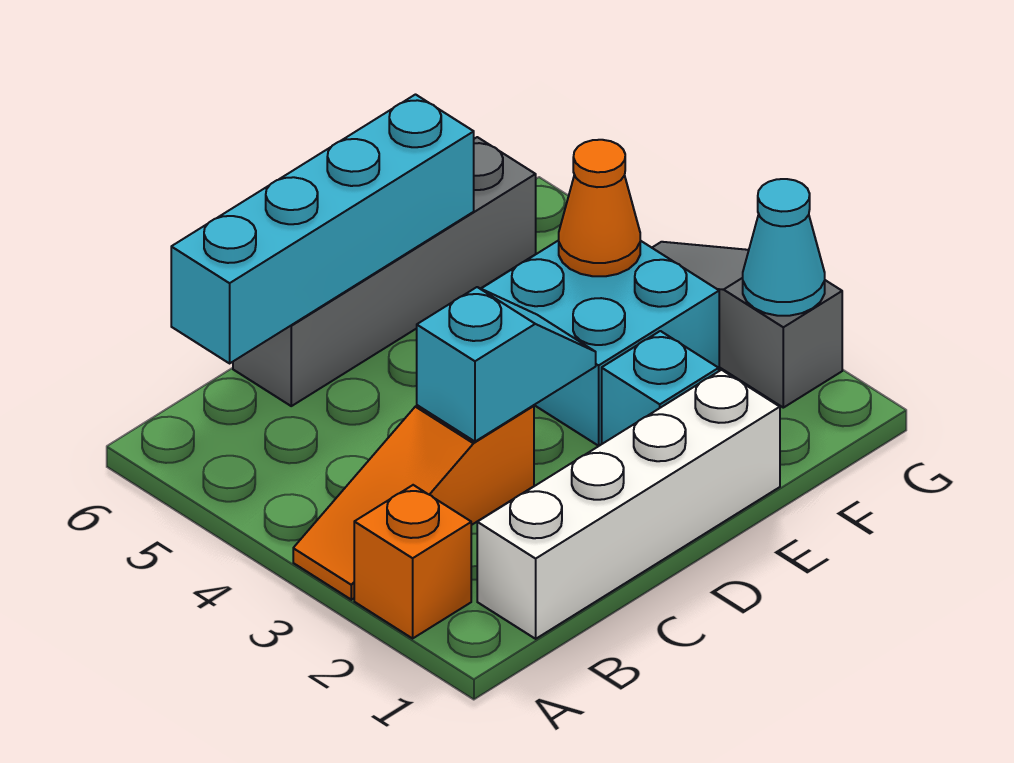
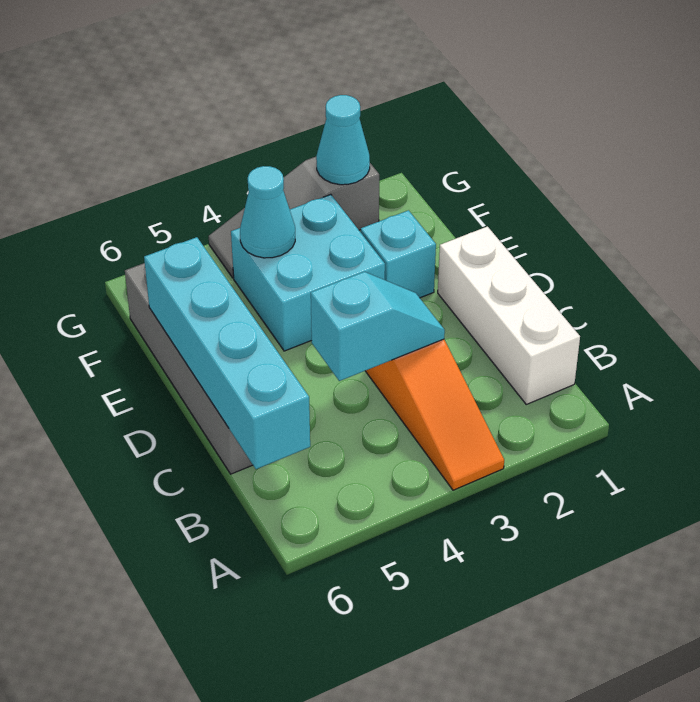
orange 1x1 brick [354,485,471,638] -> none
white 1x4 brick [477,370,780,639] -> white 1x3 brick [438,227,580,404]
cyan 1x2 slope [417,287,596,441] -> cyan 1x2 slope turned to [311,272,445,381]
orange 1x1 cone [559,140,640,276] -> cyan 1x1 cone [240,166,295,258]

